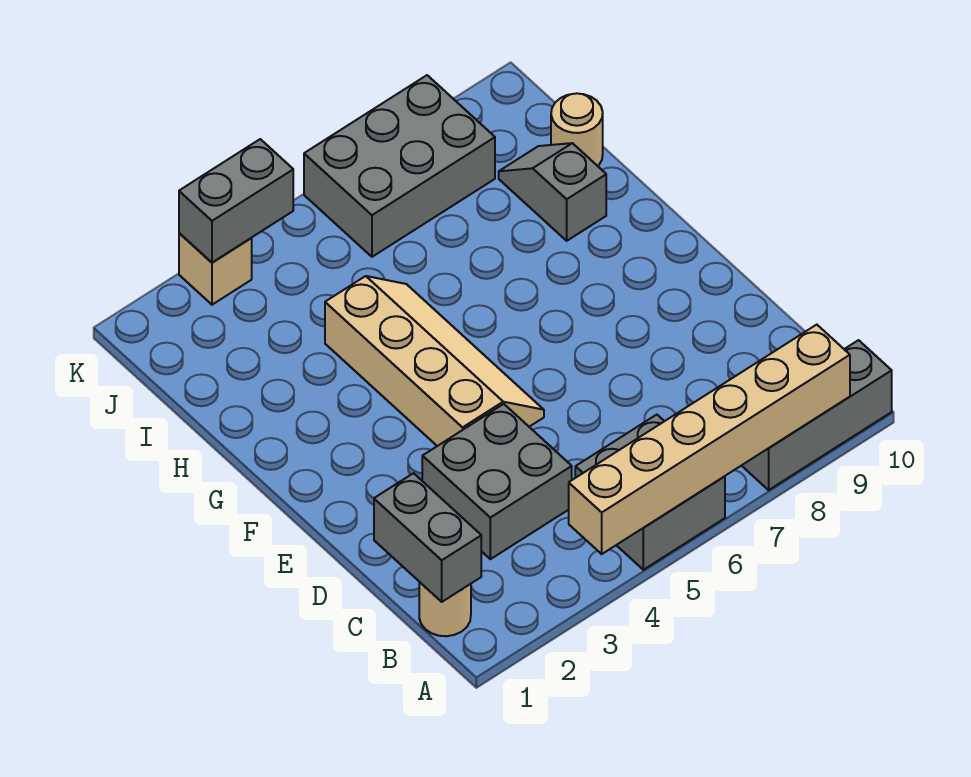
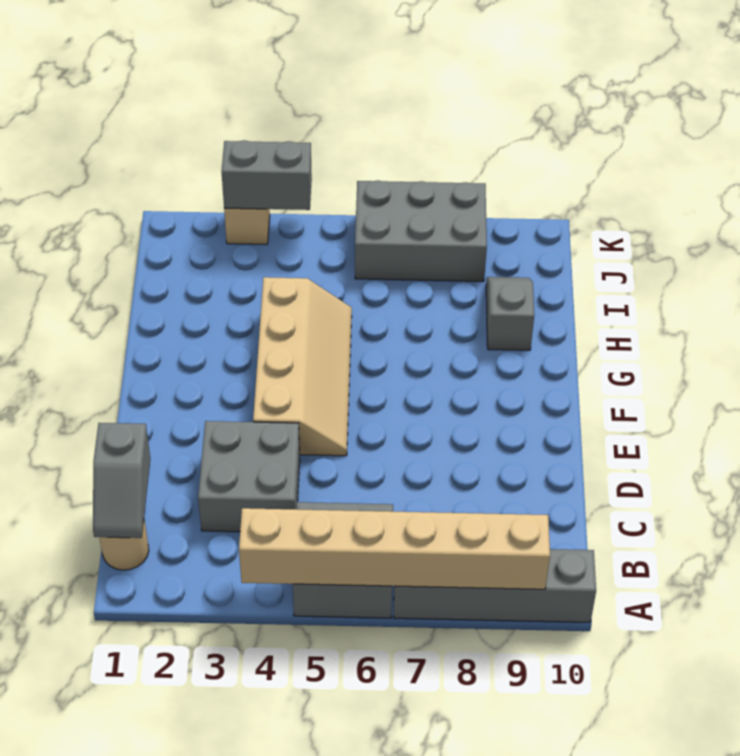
grey 1x3 brick [742,340,892,490] -> grey 1x4 brick [394,549,596,623]
grey 1x2 brick [374,473,481,602] -> grey 1x2 slope [93,423,150,538]
tan 1x1 round brick [551,93,603,166] -> none

